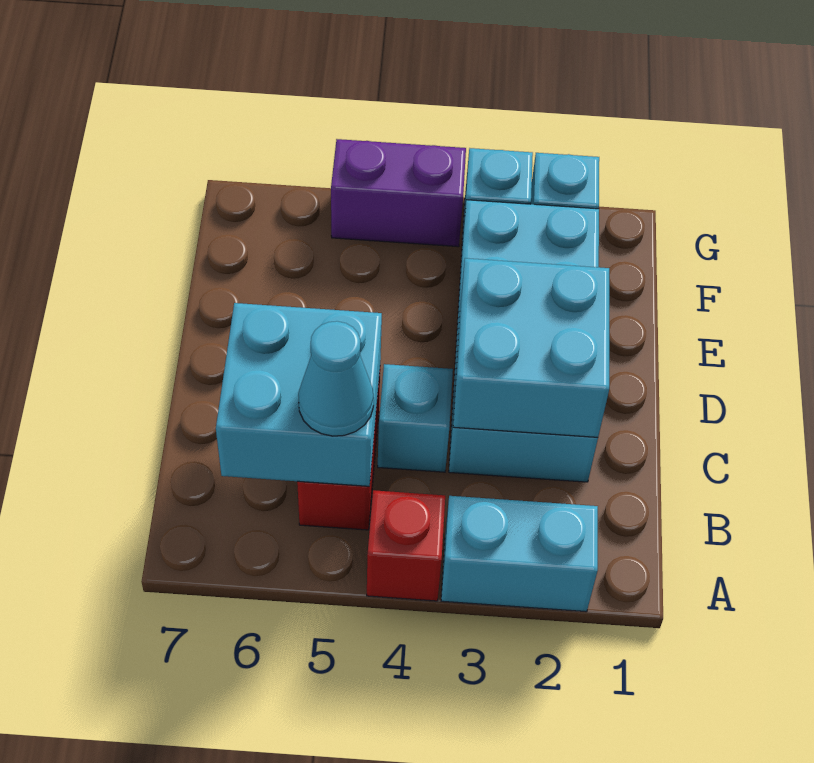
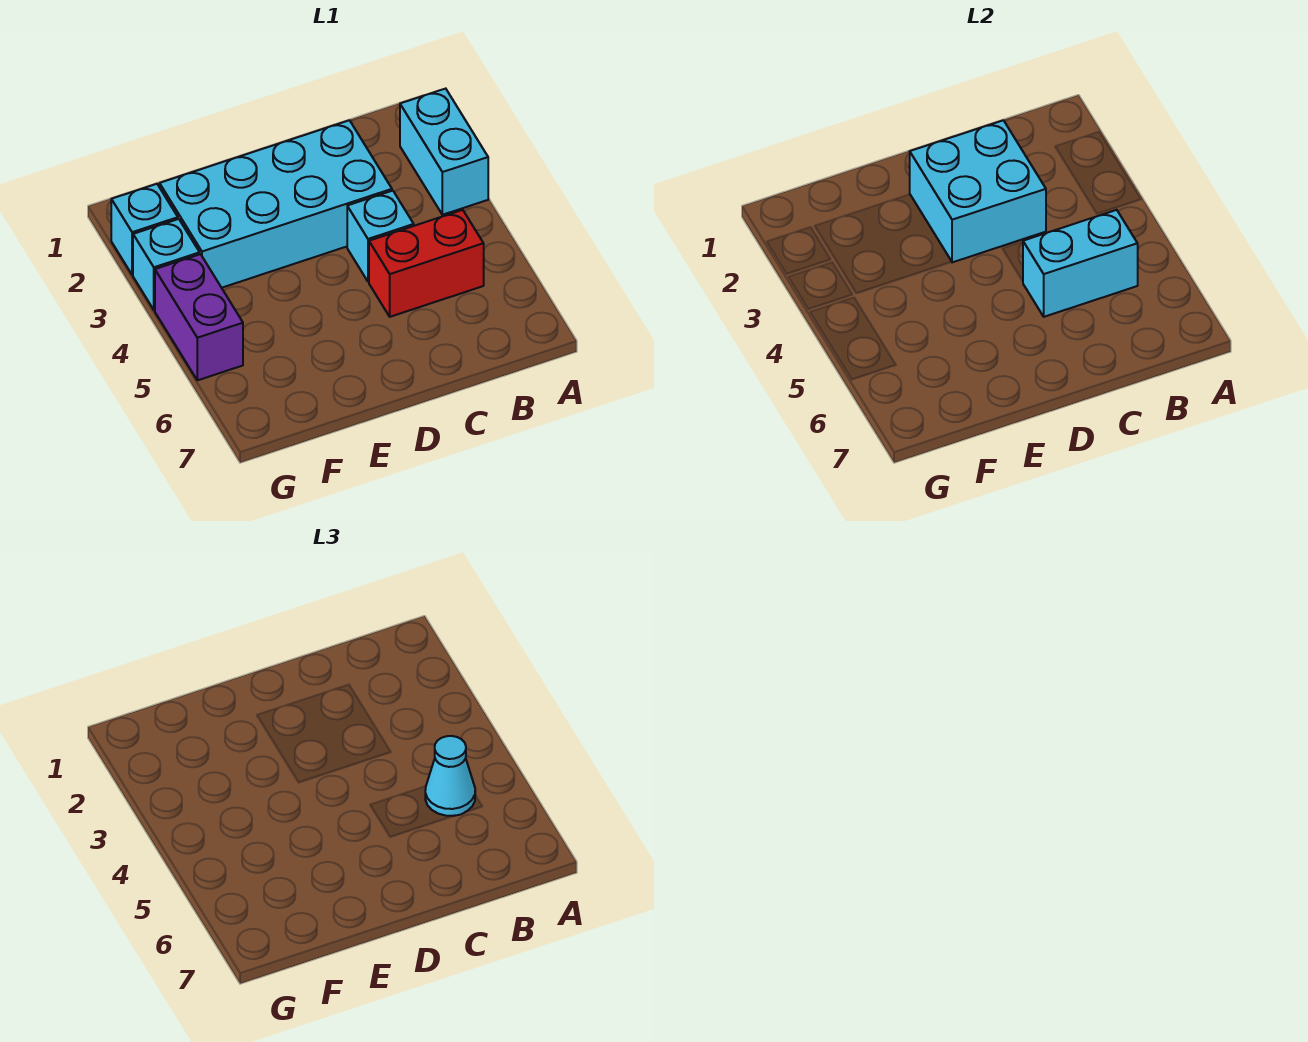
red 1x1 brick [367,490,445,601] -> none
cyan 2x2 brick [216,303,382,486] -> cyan 1x2 brick [1023,210,1138,317]

